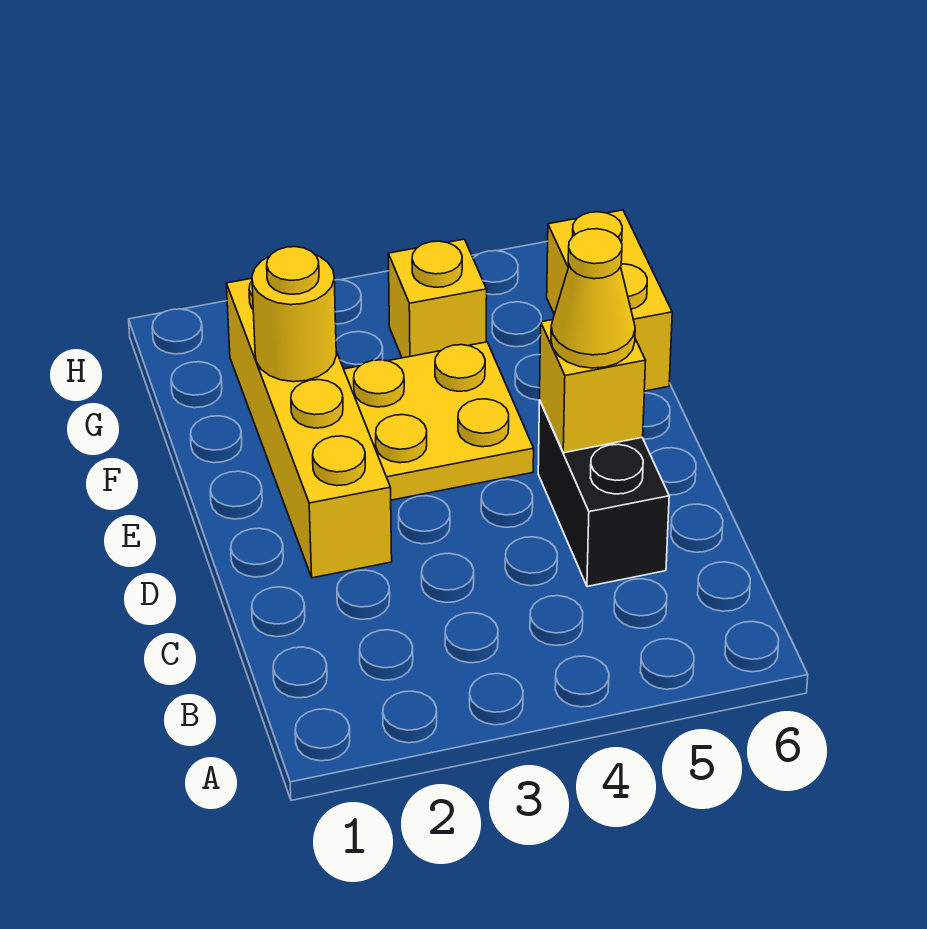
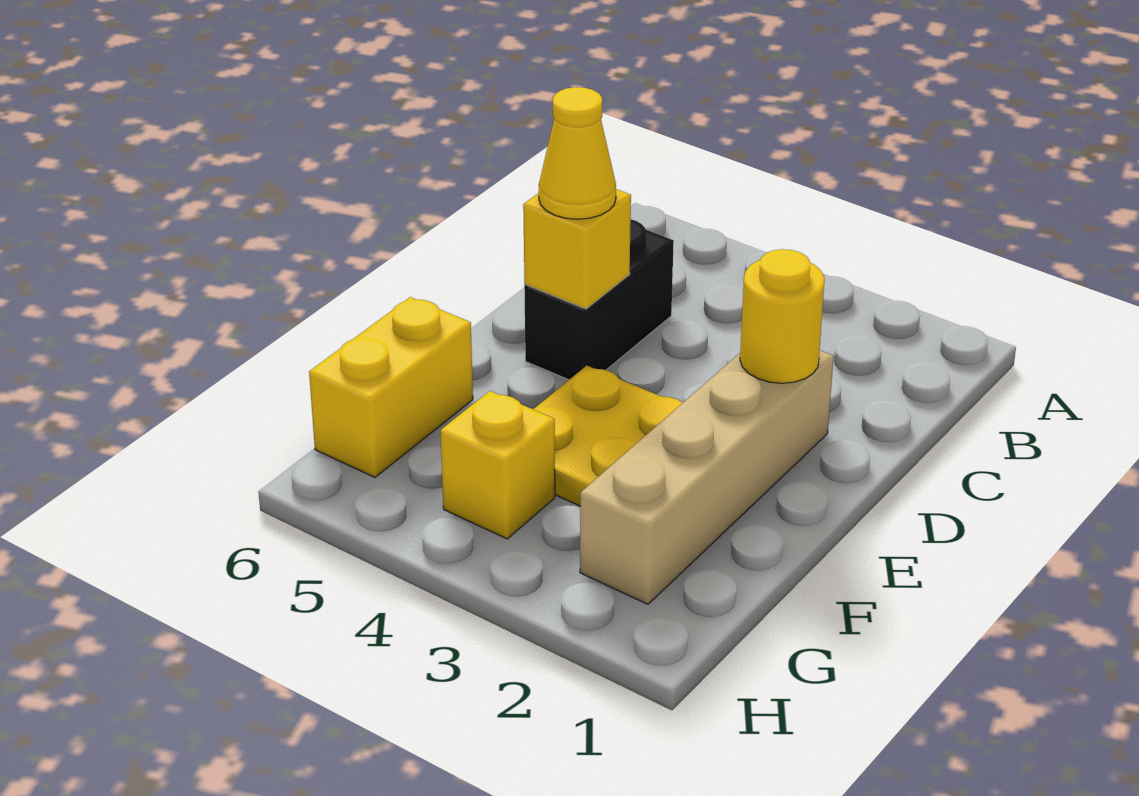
yellow 1x4 brick [226,278,392,578] -> tan 1x4 brick [580,350,834,604]
yellow 1x1 round brick [252,247,336,382] -> yellow 1x1 round brick moved to [740,249,825,383]

